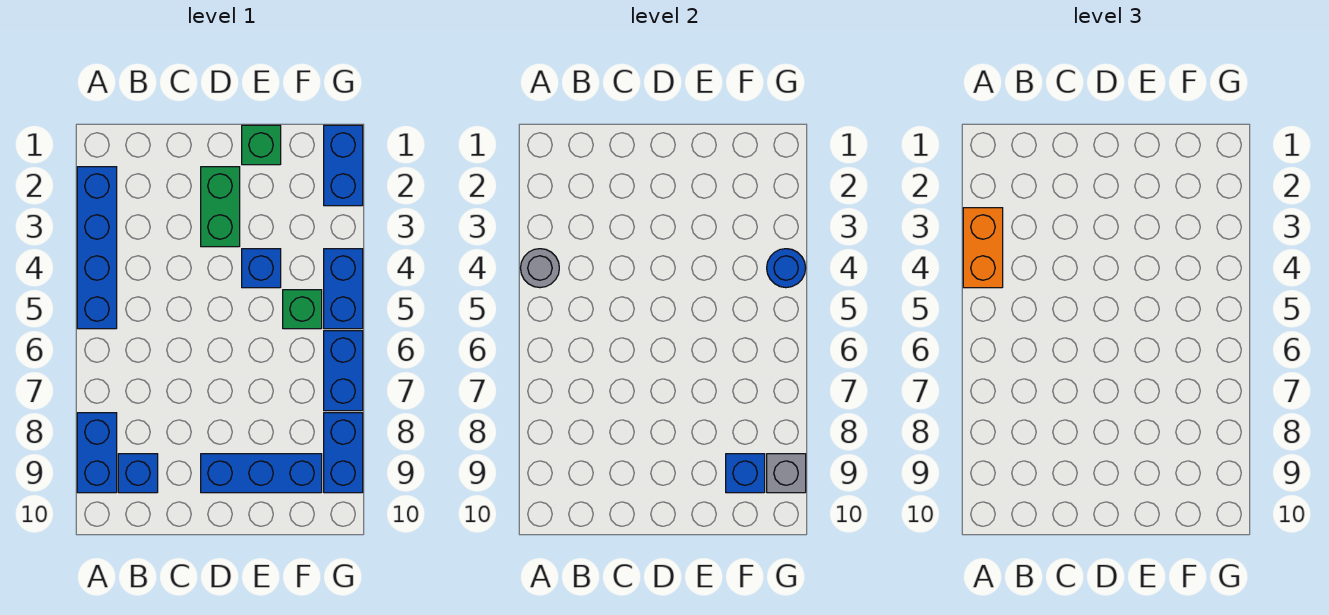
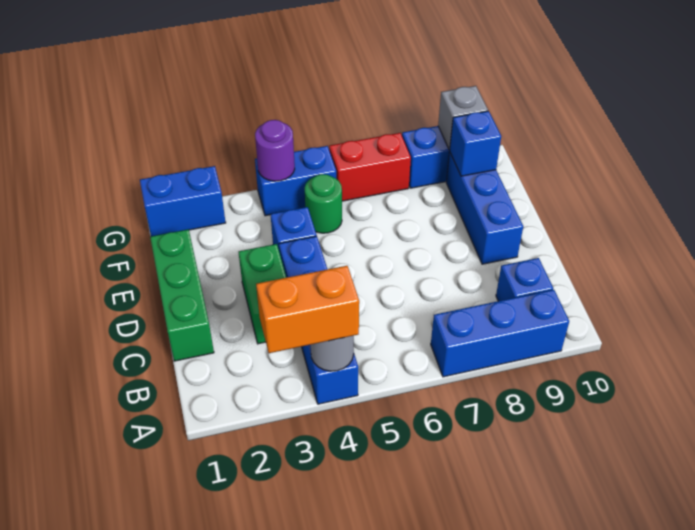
blue 1x4 brick [77,167,117,329] -> blue 1x4 brick turned to [279,236,358,404]
blue 1x2 brick [77,413,117,493] -> blue 1x3 brick [431,290,569,377]
green 1x2 brick [201,167,240,247] -> green 1x2 brick turned to [239,244,286,344]
green 1x1 brick [242,125,281,165] -> green 1x3 brick [150,229,214,361]
green 1x1 brick [283,290,322,329] -> green 1x1 round brick [305,174,342,233]
blue 1x1 round brick [767,249,806,288] -> purple 1x1 round brick [255,120,295,181]
blue 1x2 brick [324,331,363,411] -> red 1x2 brick [329,133,411,201]

